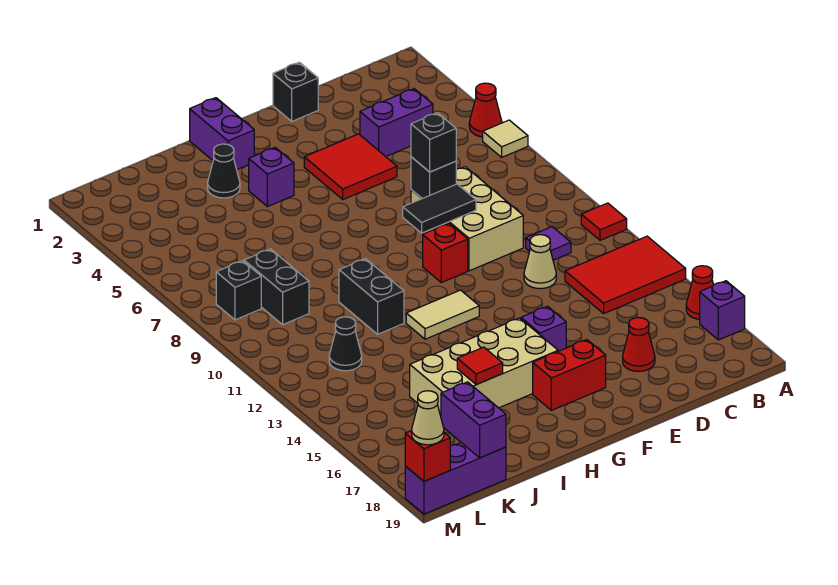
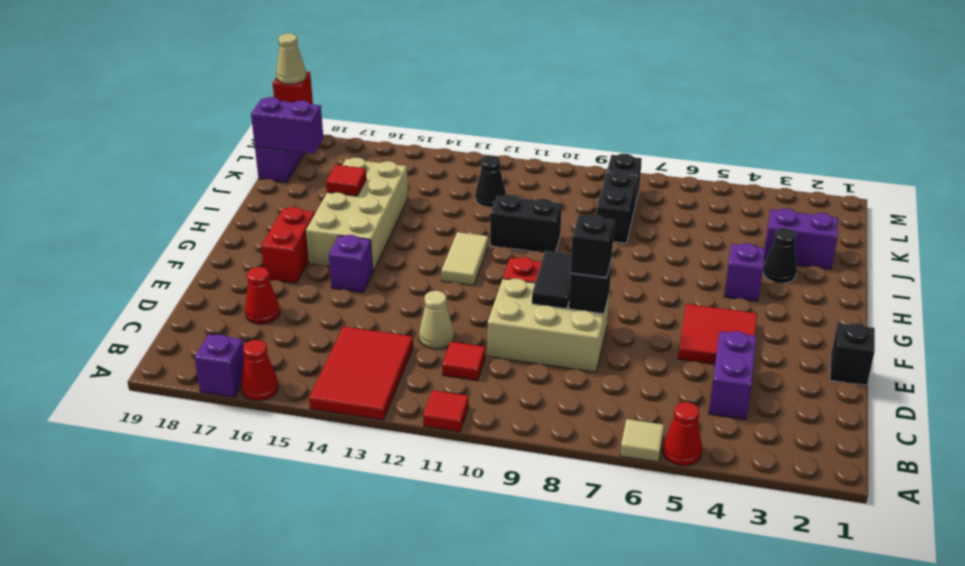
purple 1x1 tile [526,227,571,260] -> red 1x1 tile [442,342,485,380]
purple 1x2 brick [190,98,254,170] -> purple 1x2 brick moved to [764,209,838,269]
black 1x2 brick [244,249,309,325] -> black 1x2 brick turned to [597,171,638,243]

